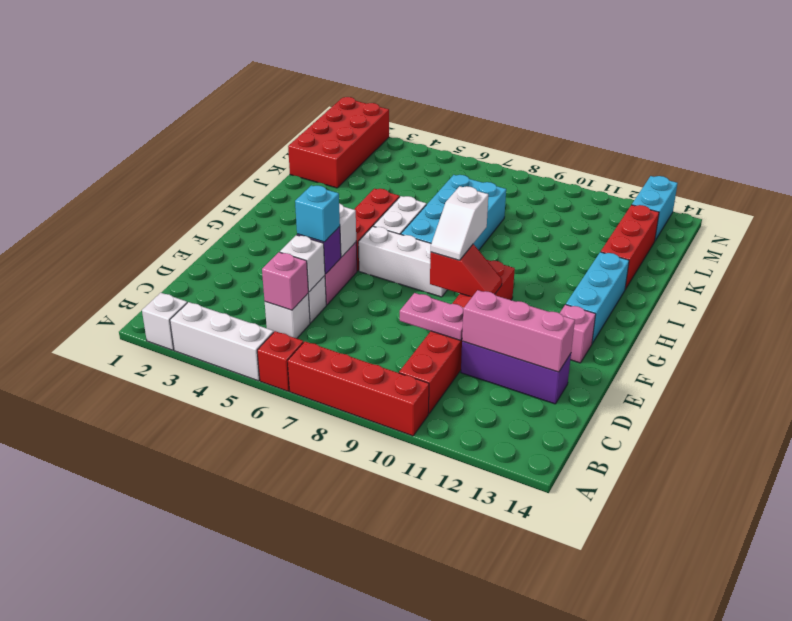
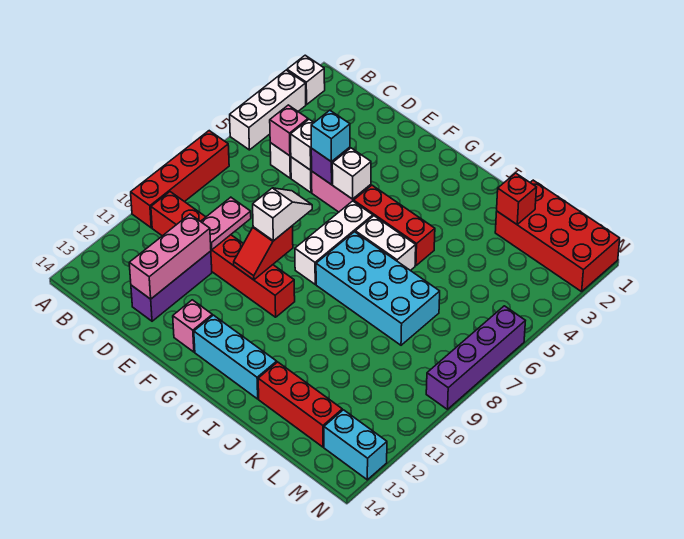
red 1x1 brick [257,331,303,391] -> red 1x1 brick moved to [497,173,537,224]
white 1x2 slope [431,186,488,260] -> white 1x2 slope turned to [253,188,312,241]
none -> purple 1x4 brick [426,306,525,409]

